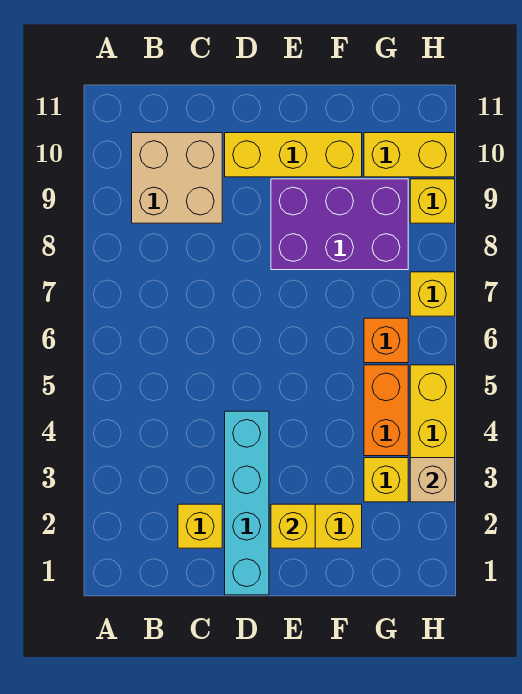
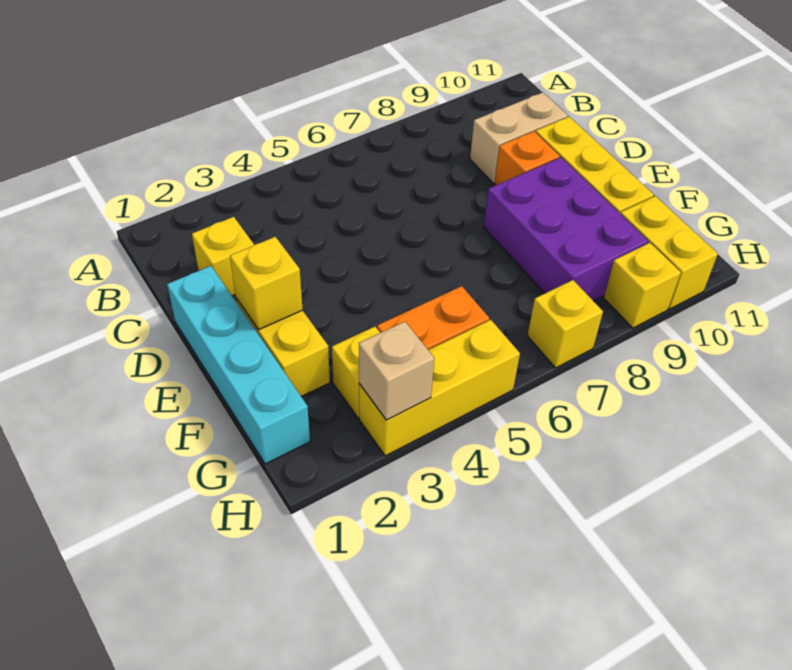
tan 2x2 brick [132,133,222,223] -> tan 1x2 brick [470,92,568,183]
cyan 1x4 brick [225,411,269,595] -> cyan 1x4 brick turned to [167,266,310,464]
orange 1x1 brick [364,318,408,363] -> orange 1x1 brick moved to [495,131,560,186]

